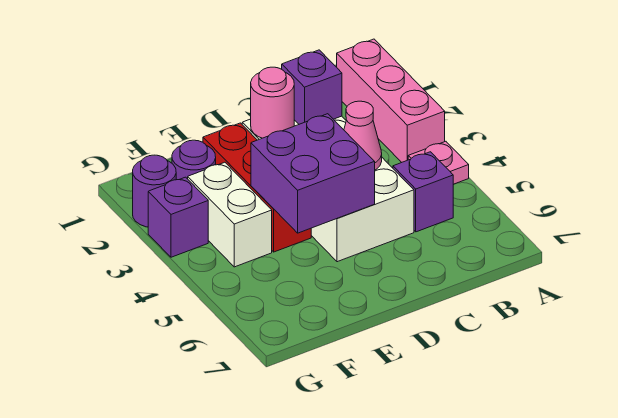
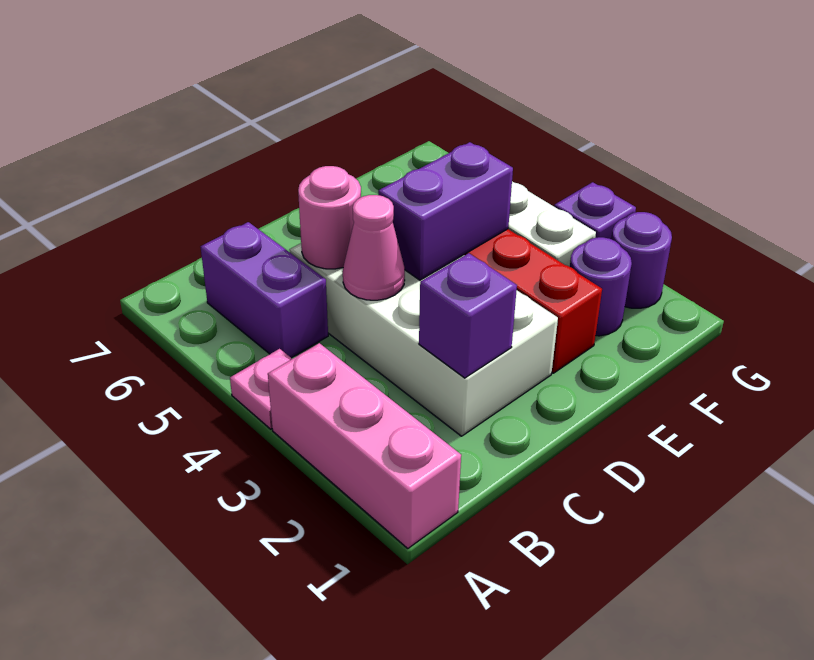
purple 1x1 brick [393,152,454,232] -> purple 1x2 brick [201,222,328,358]
pink 1x1 round brick [251,67,294,138] -> pink 1x1 round brick moved to [298,166,361,269]
purple 2x2 brick [251,114,375,233] -> purple 1x2 brick [378,142,513,280]

